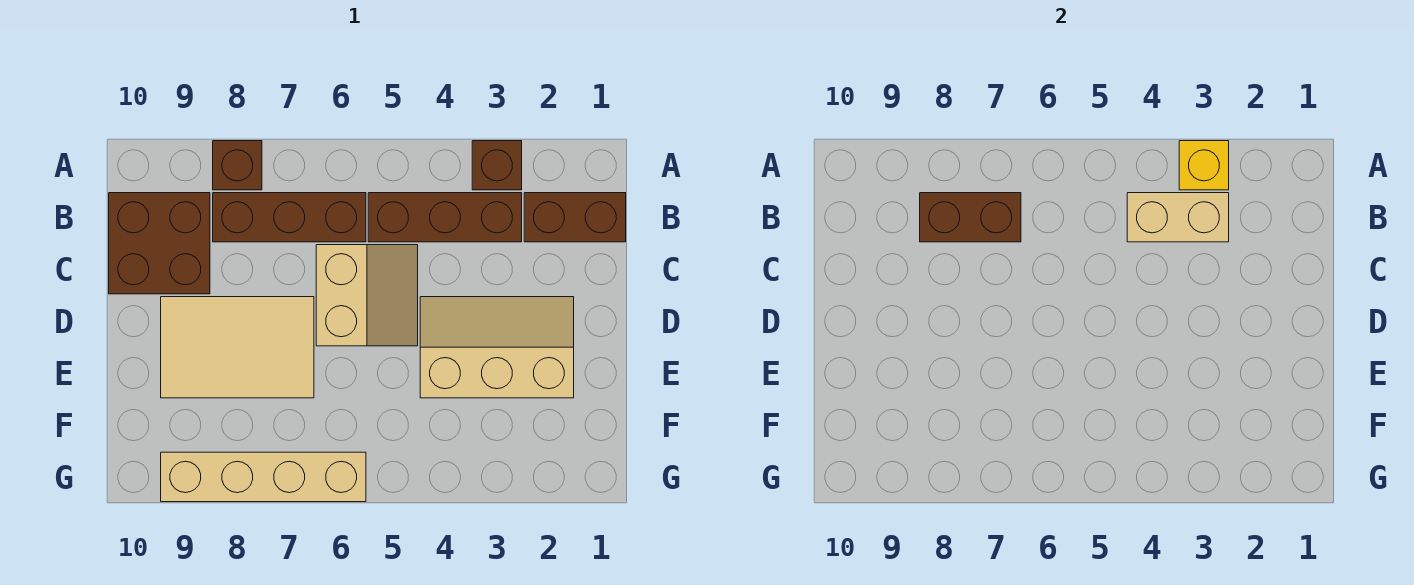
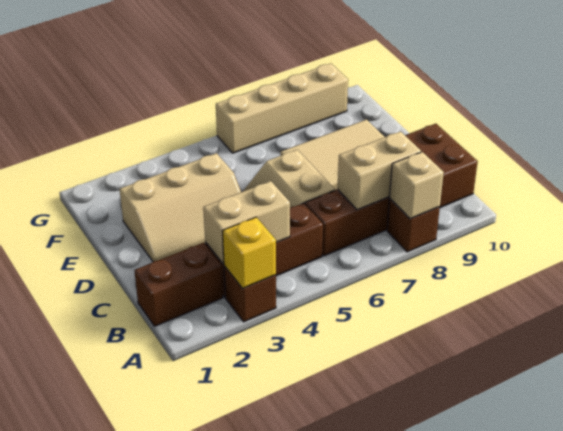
none -> tan 1x1 brick [390,152,444,219]
brown 1x2 brick [920,193,1021,242] -> tan 1x2 brick [337,131,421,210]

